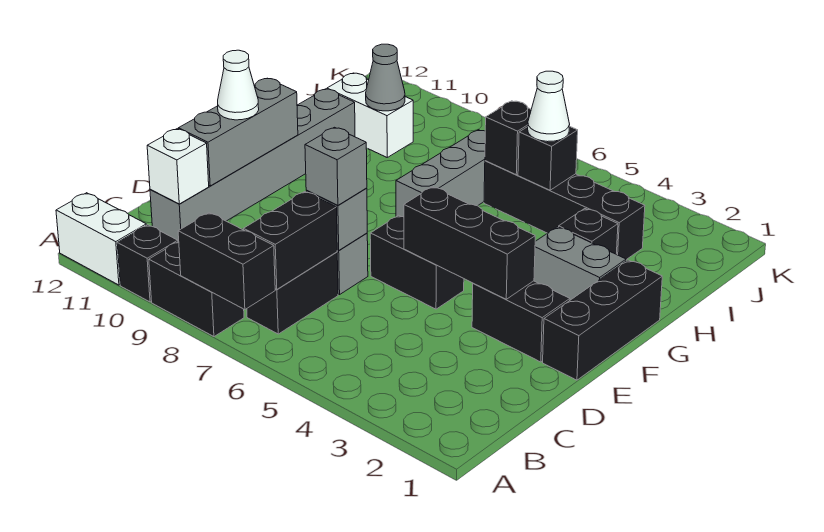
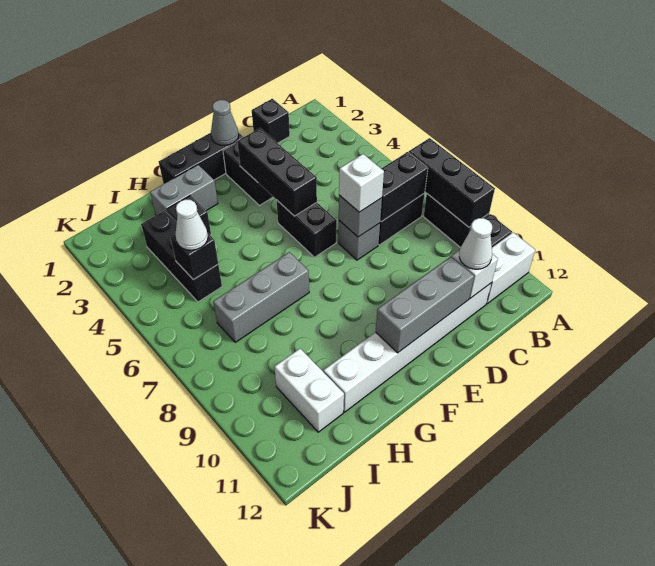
black 1x2 brick [178,213,275,310] -> black 1x3 brick [409,138,495,227]
white 1x2 brick [56,193,146,285] -> white 1x2 brick turned to [486,232,535,304]
grey 1x6 brick [150,89,355,242] -> white 1x6 brick [324,283,492,412]
grey 1x1 brick [305,127,367,205] -> white 1x1 brick [339,154,384,212]
white 1x1 cone [218,50,259,120] -> white 1x1 cone moved to [459,218,492,269]
grey 1x2 brick [534,227,626,300] -> grey 1x2 brick turned to [150,165,218,215]
black 1x4 brick [484,161,645,259] -> black 1x3 brick [141,210,222,302]
black 1x1 brick [485,101,531,175] -> black 1x1 brick moved to [252,99,290,143]
grey 1x1 cone [366,44,405,111] -> grey 1x1 cone moved to [211,100,239,145]

